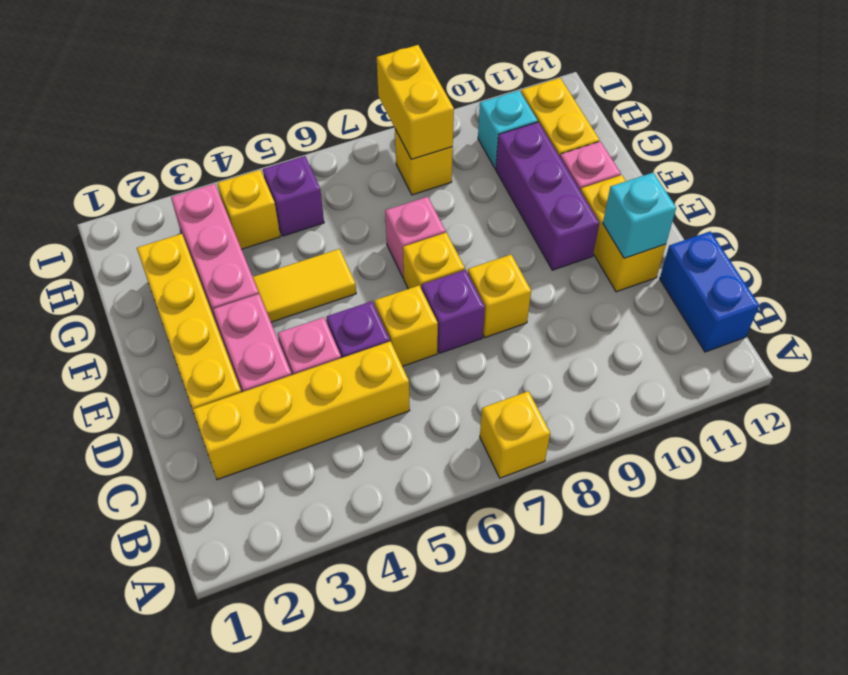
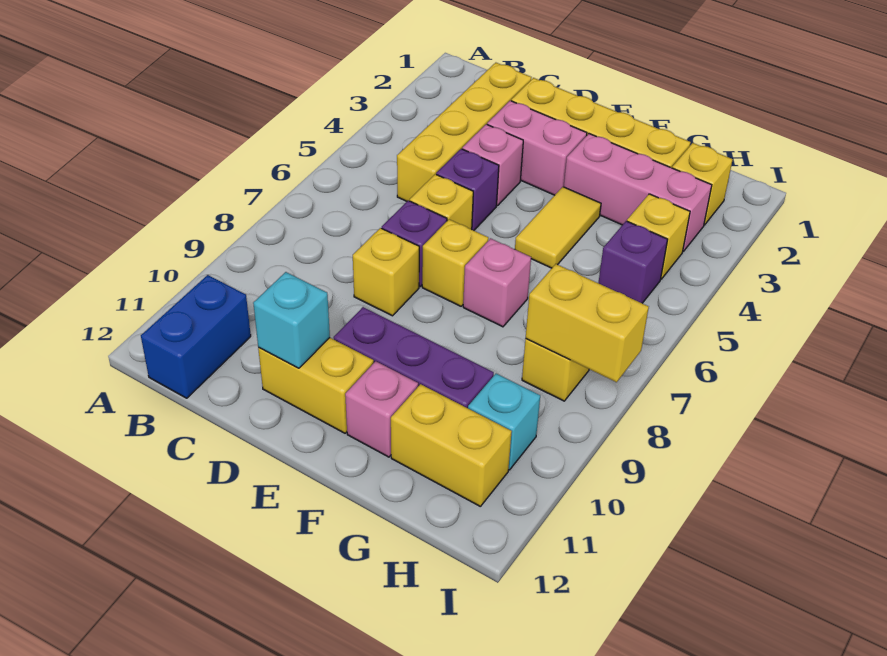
yellow 1x1 brick [480,391,550,478] -> yellow 1x1 brick moved to [672,143,733,225]
blue 1x2 brick [660,231,759,352] -> blue 1x2 brick turned to [141,275,251,398]

